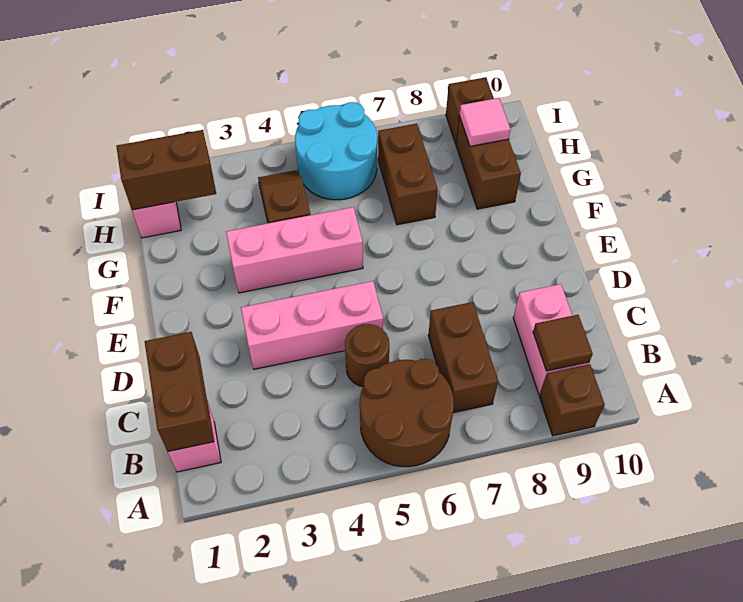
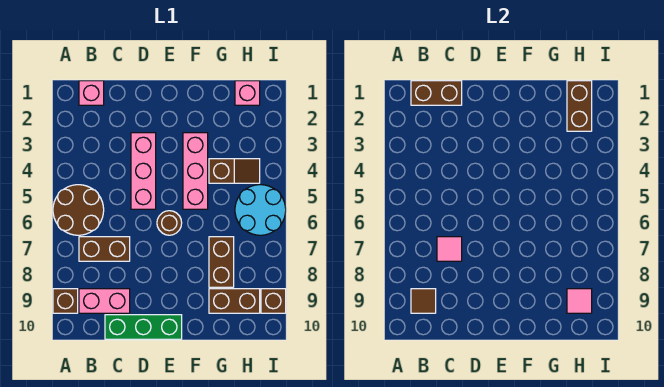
brown 1x1 round brick [345,324,389,386] -> brown 1x1 round brick moved to [157,211,182,235]
none -> pink 1x1 tile [437,237,462,261]
none -> green 1x3 brick [105,315,182,339]
brown 1x2 brick [378,124,438,225] -> brown 1x2 brick turned to [209,237,234,287]

